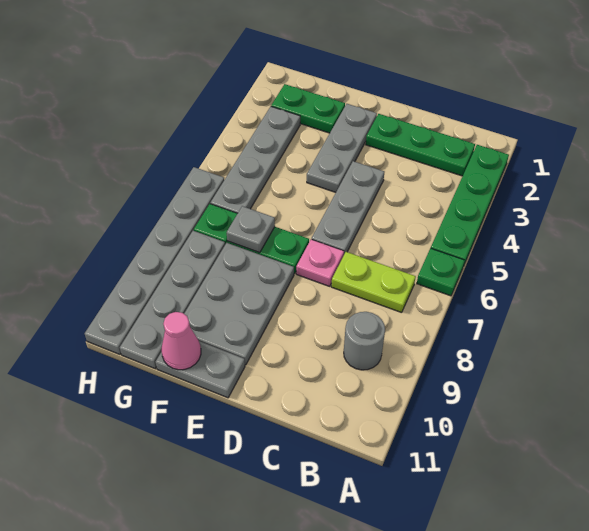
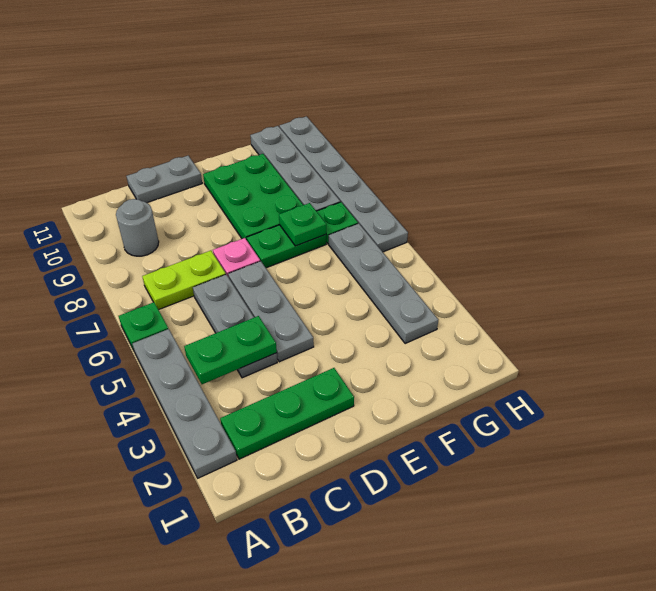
green 1x4 plate [431,145,509,264] -> grey 1x4 plate [133,329,237,478]
grey 1x3 plate [307,104,377,192] -> grey 1x3 plate moved to [193,275,277,378]
grey 2x3 plate [184,243,294,365] -> green 2x3 plate [203,154,303,240]
grey 1x2 plate [156,341,245,398] -> grey 1x2 plate moved to [127,156,202,203]
green 1x2 plate [271,84,345,133] -> green 1x2 plate moved to [184,316,277,384]
grey 1x1 plate [227,206,275,253] -> green 1x1 plate [279,203,326,246]
pink 1x1 cone [162,312,201,370] -> none

